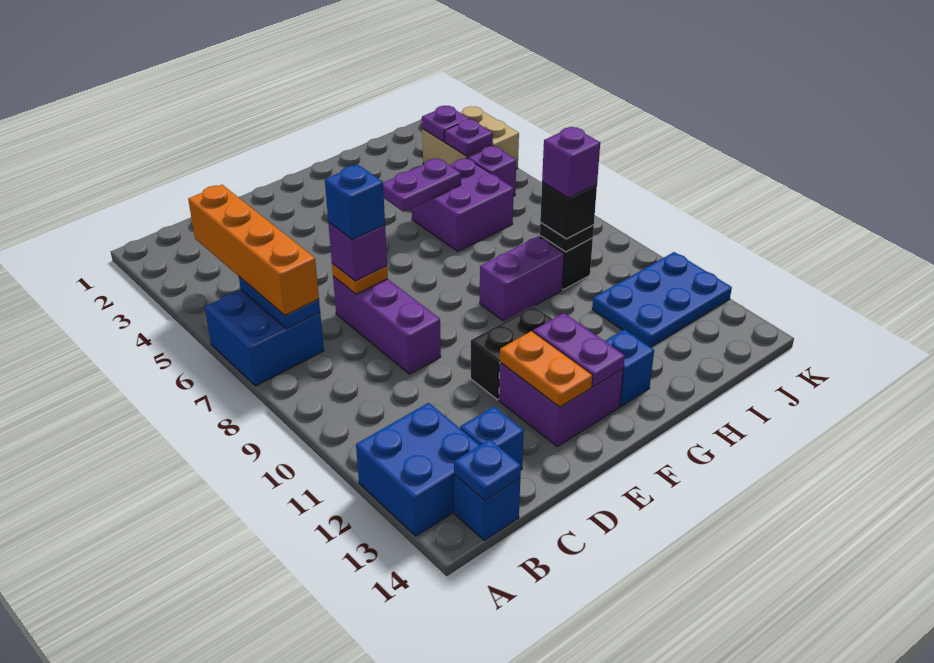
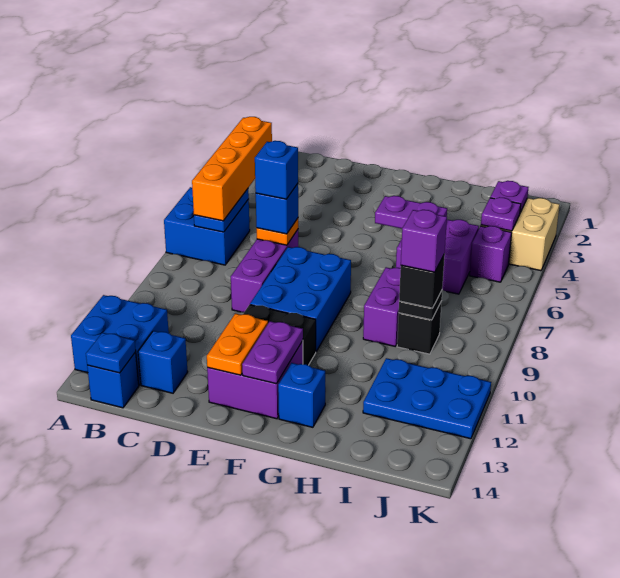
purple 1x1 brick [328,222,387,281] -> blue 1x1 brick [256,184,298,234]
none -> blue 2x3 brick [250,247,351,352]
purple 1x2 brick [480,236,564,322] -> purple 1x2 brick turned to [363,267,401,346]

